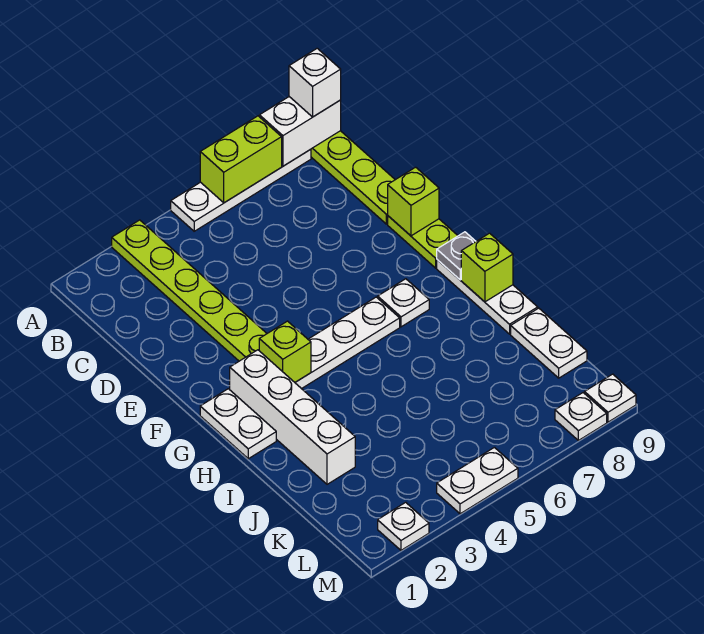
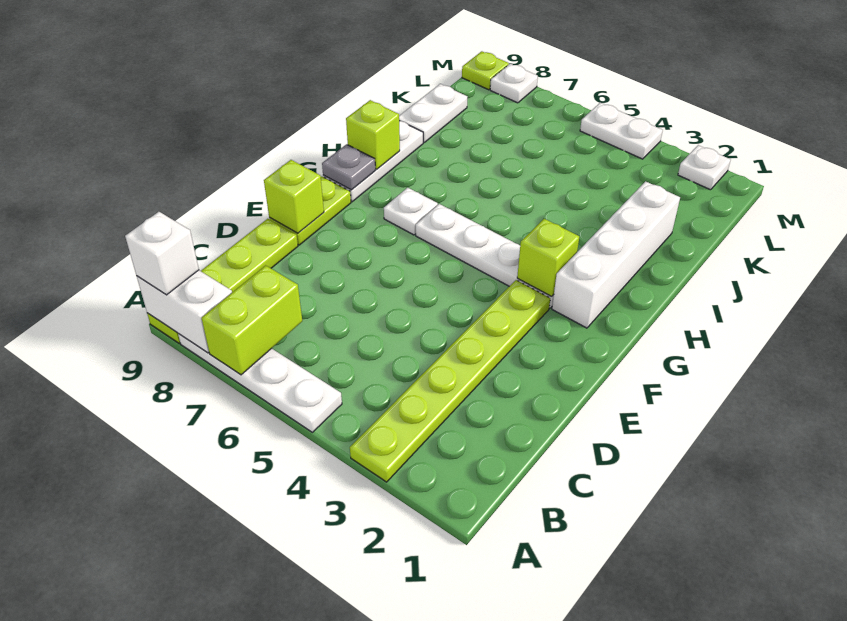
lime 1x2 brick [200,116,282,203] -> lime 1x2 brick turned to [202,265,302,375]
white 1x2 plate [200,389,276,459] -> none
white 1x1 plate [585,374,636,422] -> lime 1x1 plate [462,51,509,90]

